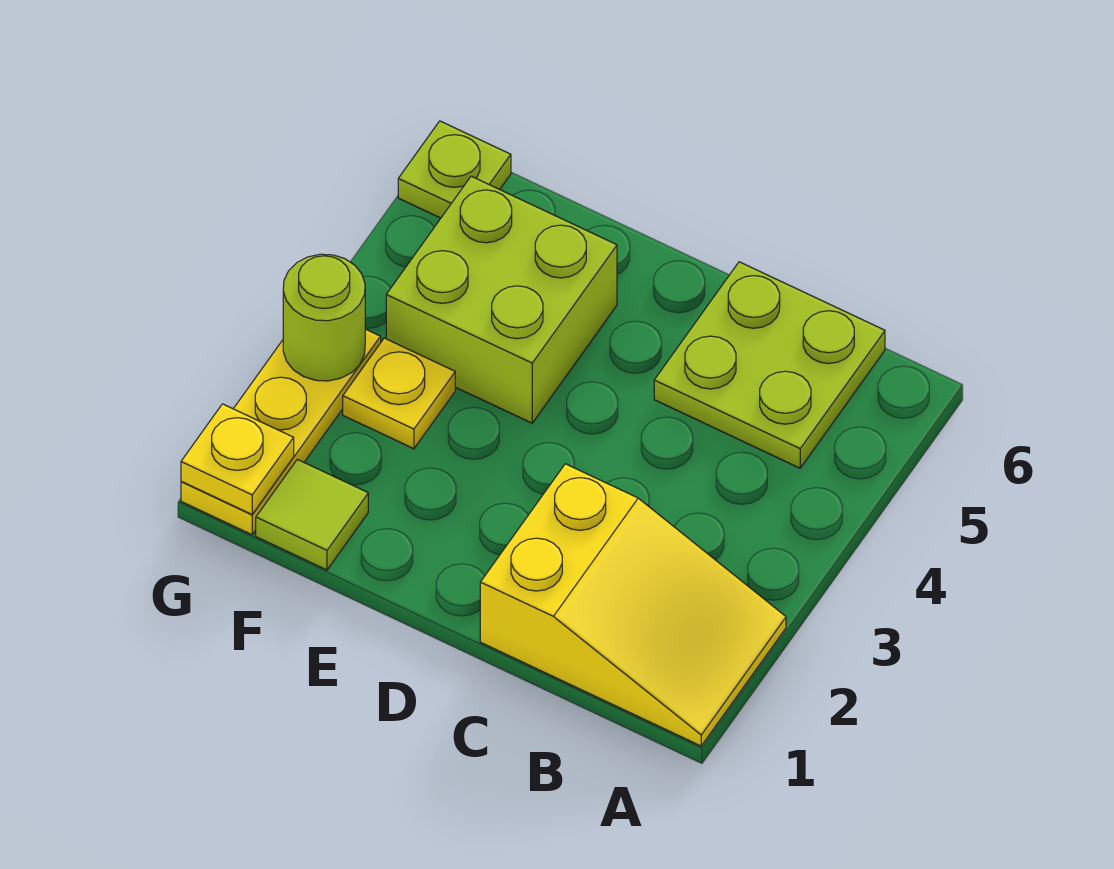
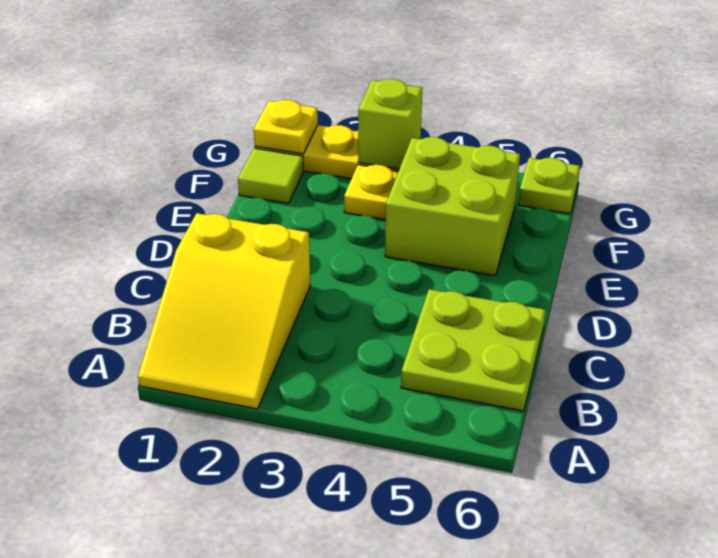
lime 1x1 round brick [283,254,365,381] -> lime 1x1 brick [358,79,422,169]

